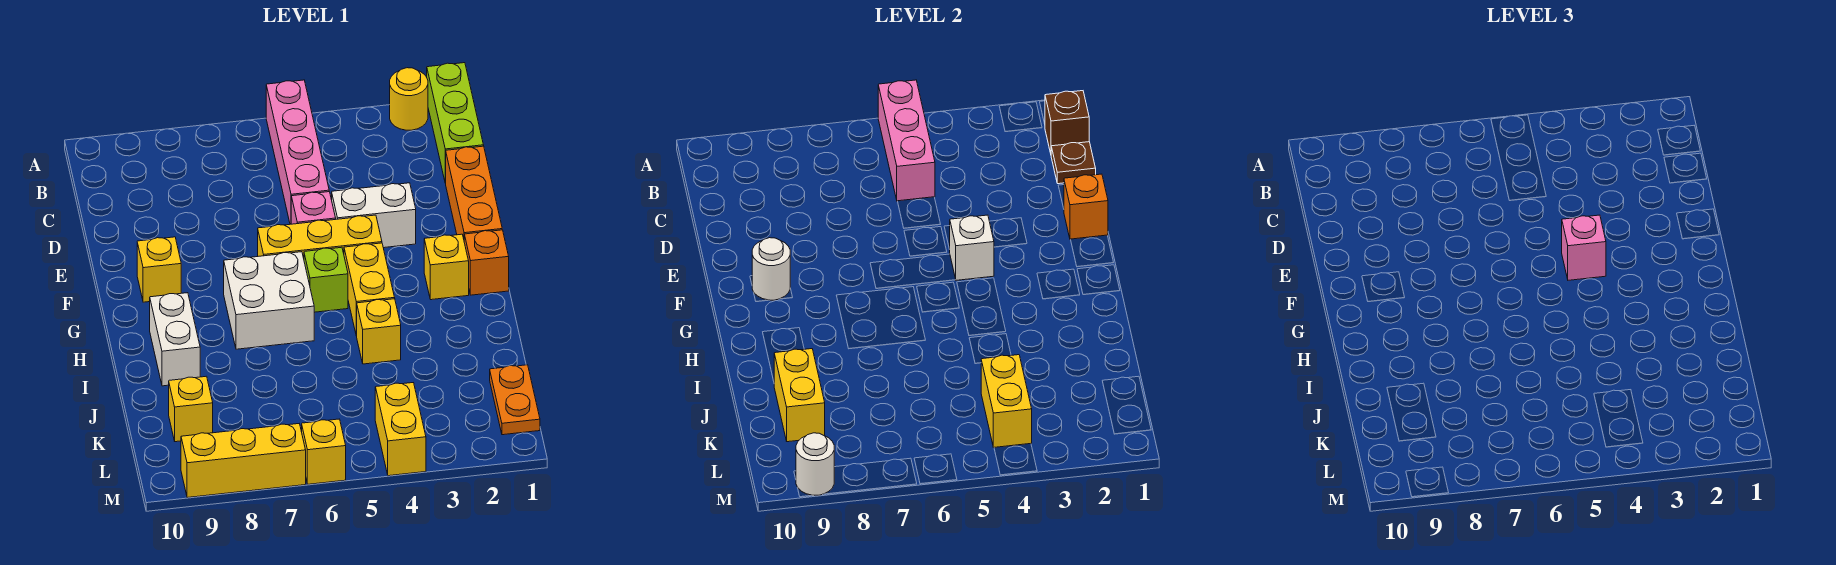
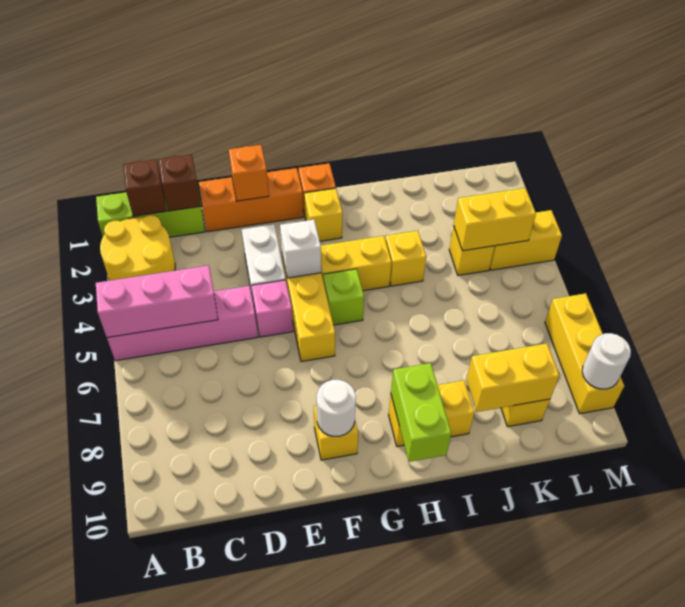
yellow 1x1 round brick [390,68,428,130] -> yellow 2x2 round brick [100,215,175,280]
brown 1x1 plate [1051,142,1096,184] -> brown 1x1 brick [159,154,200,211]
pink 1x1 brick [1562,215,1606,280] -> none
white 2x2 brick [224,252,314,349] -> none
white 1x2 brick [150,293,200,386] -> yellow 1x2 brick [389,380,474,447]
none -> lime 1x2 brick [391,363,451,462]
orange 1x2 plate [490,365,540,435] -> none
yellow 1x1 brick [302,419,346,484] -> yellow 1x1 brick moved to [449,226,495,275]

